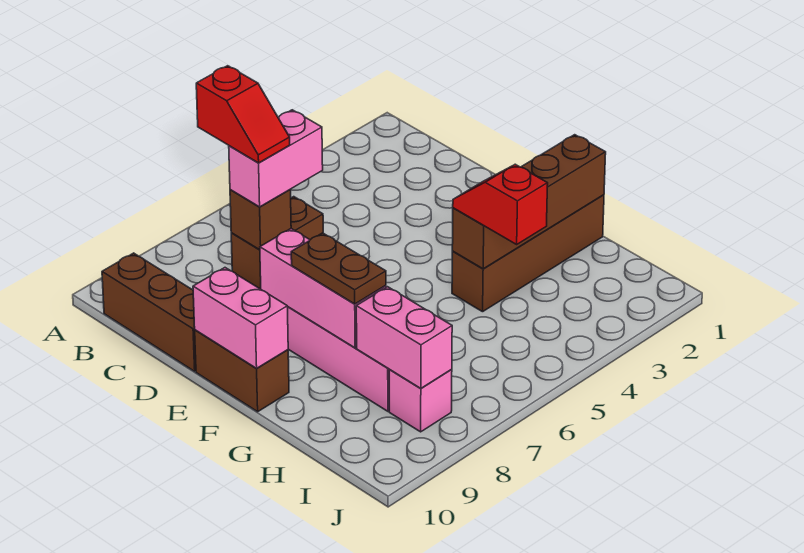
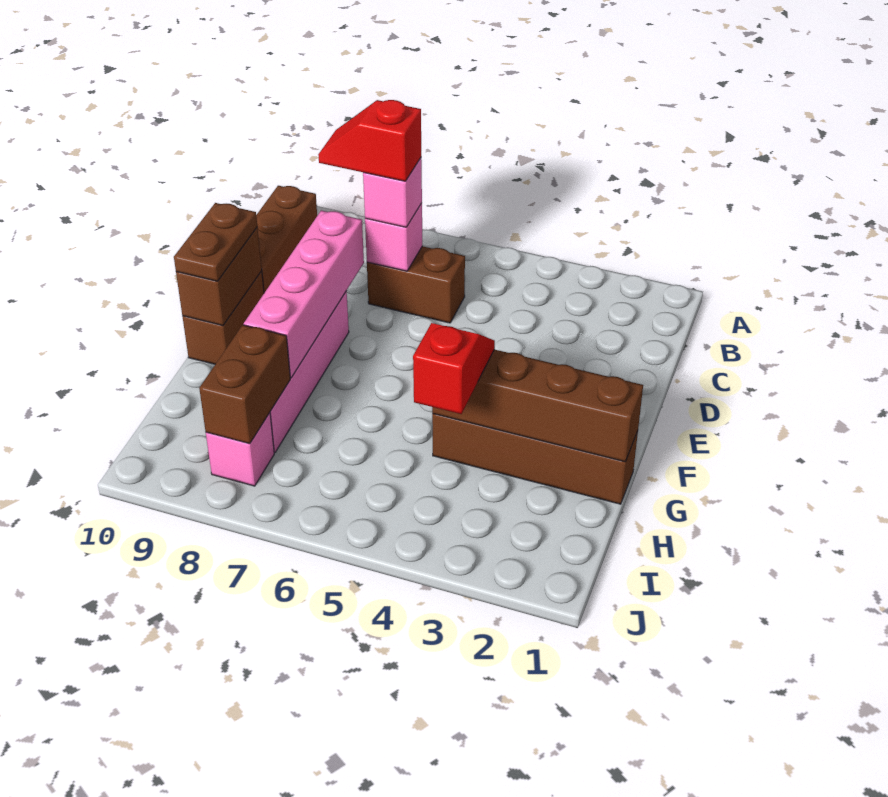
red 1x2 slope [196,66,290,163] -> red 1x2 slope turned to [318,100,421,181]
pink 1x2 brick [229,110,323,207] -> pink 1x1 brick [363,158,422,227]
brown 1x1 brick [230,190,291,250] -> pink 1x1 brick [365,203,422,271]
pink 1x3 brick [260,229,386,348] -> pink 1x4 brick [244,211,364,378]
pink 1x2 brick [193,268,288,368] -> brown 1x2 brick [176,227,262,326]
brown 1x2 plate [291,233,386,304] -> brown 1x2 plate moved to [174,203,257,281]
pink 1x2 brick [356,287,452,388] -> brown 1x2 brick [199,325,290,444]

